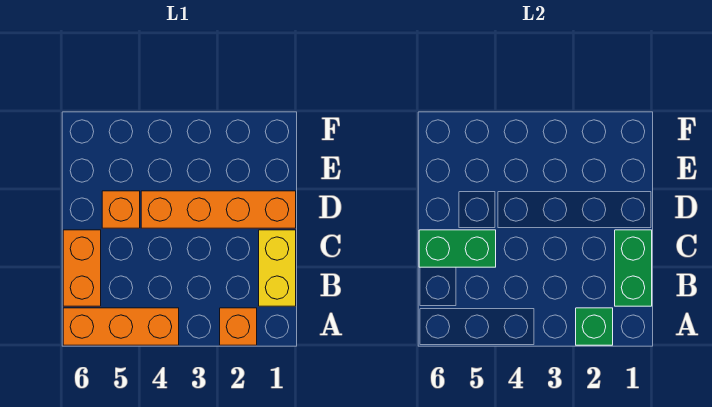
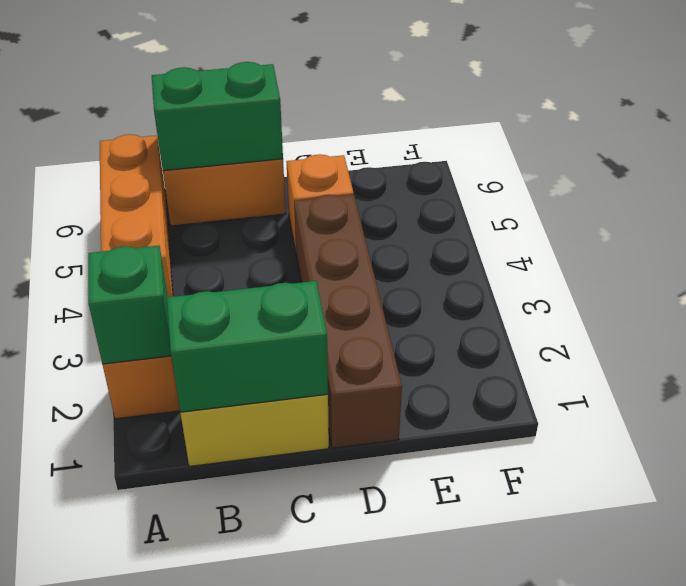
green 1x2 brick [419,230,496,267] -> green 1x2 brick turned to [152,62,283,171]
orange 1x4 brick [141,191,296,228] -> brown 1x4 brick [294,195,402,448]

